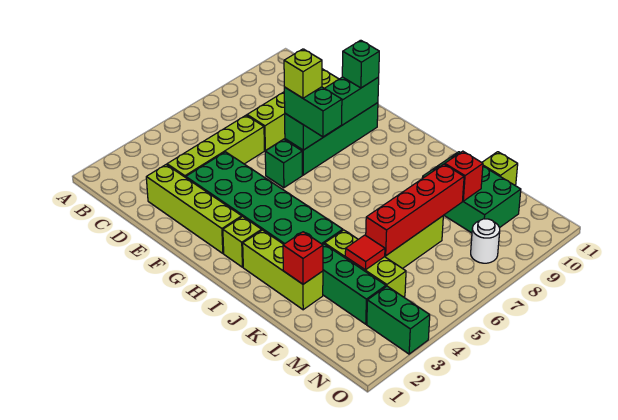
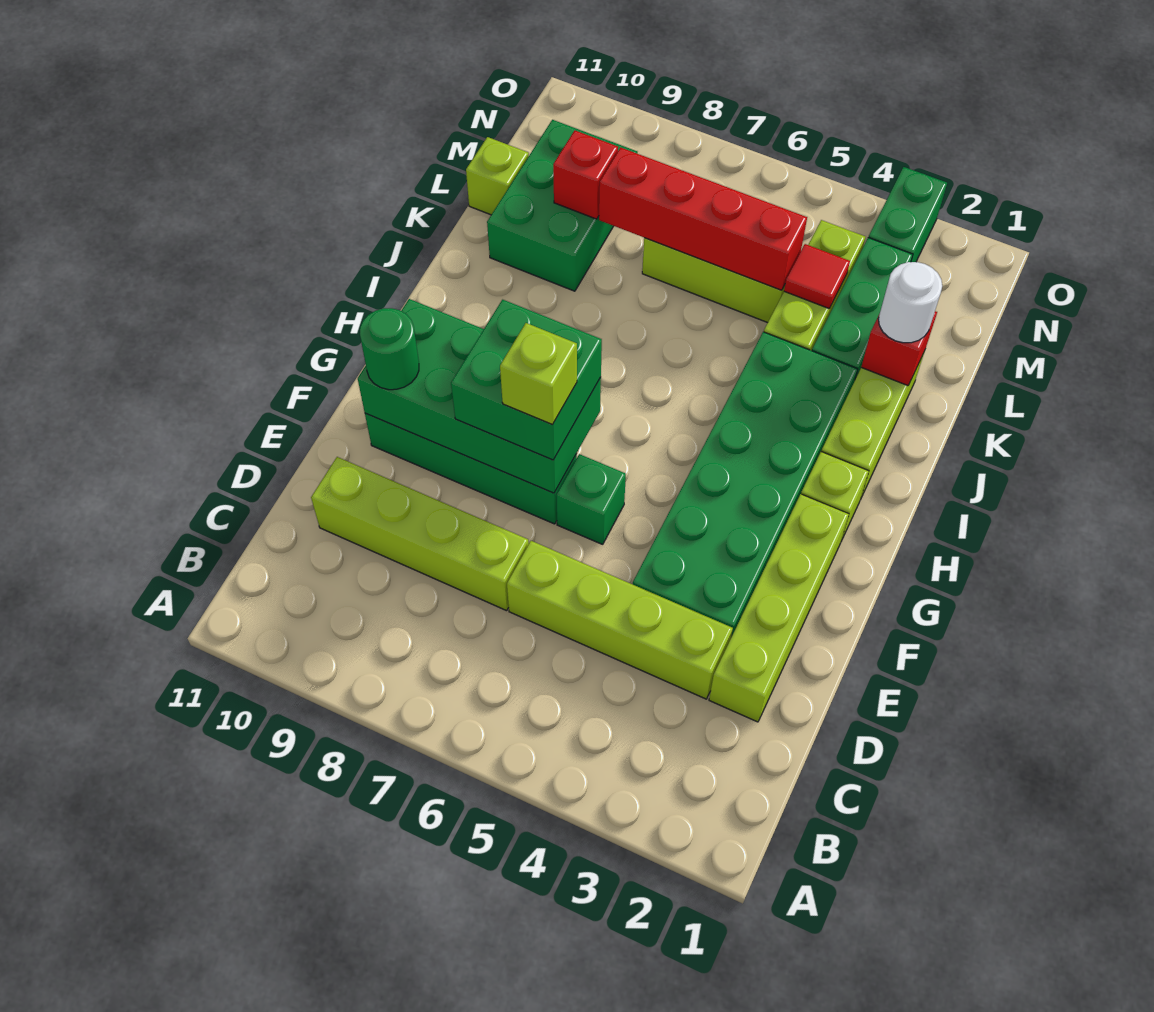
green 1x4 brick [285,77,379,150] -> green 2x4 brick [358,299,601,493]
green 1x2 brick [284,87,342,137] -> green 2x2 brick [451,300,602,460]
green 1x1 brick [342,40,379,88] -> green 1x1 round brick [360,308,419,390]
white 1x1 round brick [471,219,500,263] -> white 1x1 round brick moved to [878,262,942,343]

